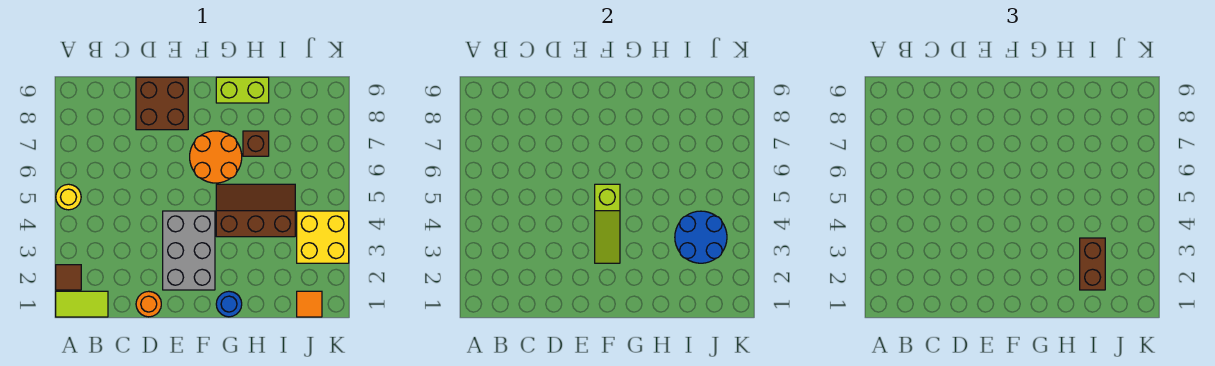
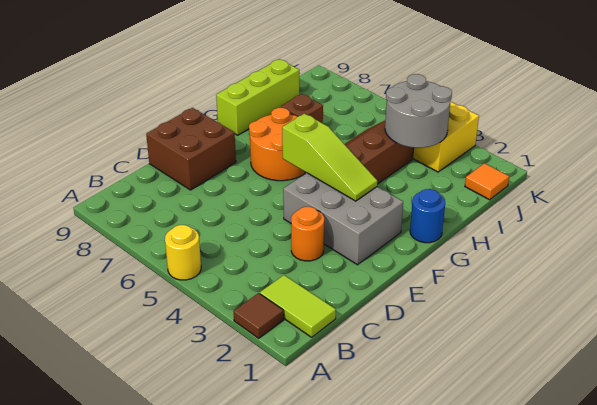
lime 1x2 tile [56,291,108,317] -> lime 1x2 tile turned to [260,275,336,337]
orange 1x1 round brick [136,291,161,317] -> orange 1x1 round brick moved to [291,207,324,261]
lime 1x2 brick [216,77,269,103] -> lime 1x3 brick [216,59,299,135]
brown 1x2 brick [1080,238,1105,290] -> none
blue 2x2 round brick [675,211,727,263] -> grey 2x2 round brick [385,74,452,148]

